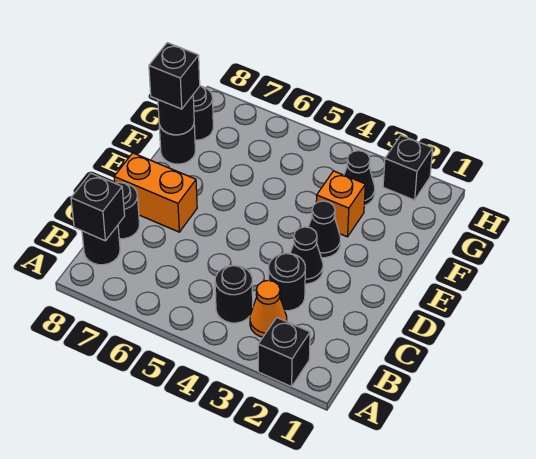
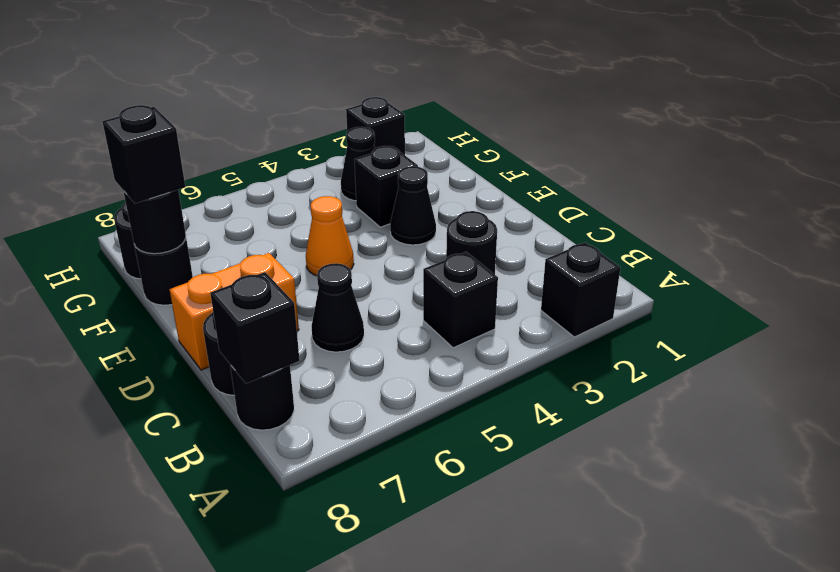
orange 1x1 cone [250,280,287,337] -> orange 1x1 cone moved to [306,196,354,276]
black 1x1 round brick [215,266,253,323] -> black 1x1 brick [423,252,498,348]
black 1x1 cone [290,227,323,284] -> black 1x1 cone moved to [311,263,364,352]
orange 1x1 brick [316,171,365,237] -> black 1x1 brick [354,146,418,227]

